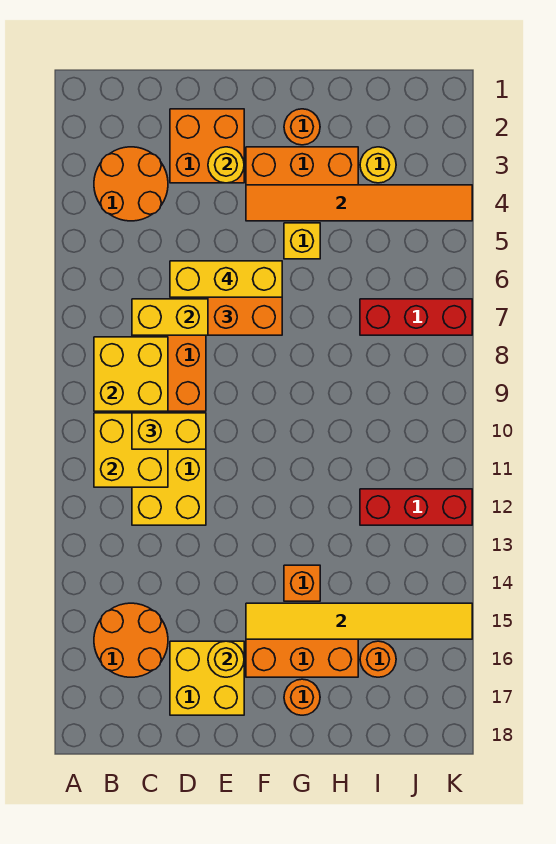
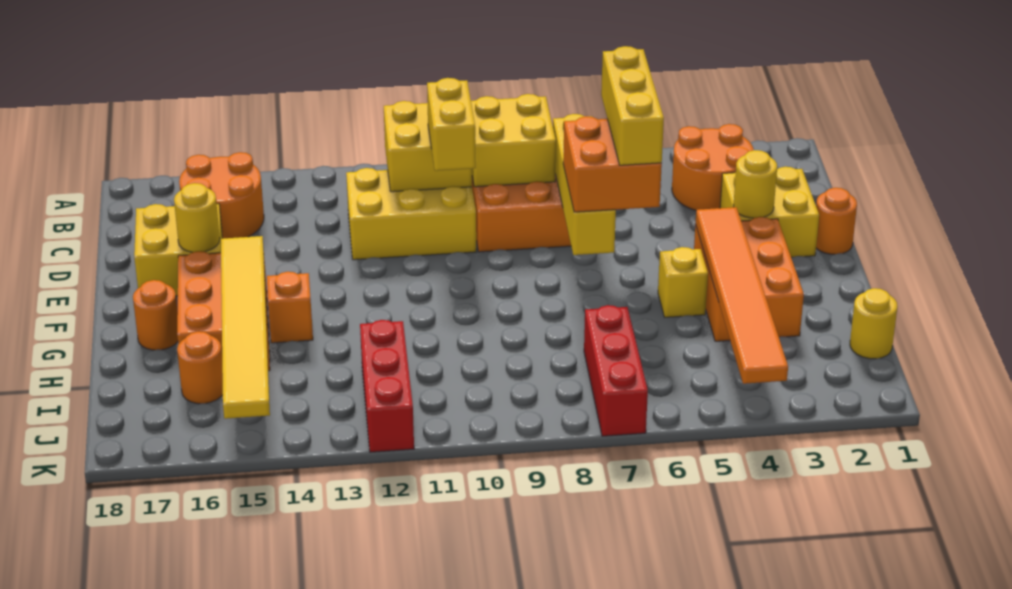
orange 2x2 brick [170,109,244,183] -> yellow 2x2 brick [720,167,819,257]
orange 1x1 round brick [284,109,320,145] -> orange 1x1 round brick moved to [816,188,857,254]
yellow 1x1 round brick [360,147,396,183] -> yellow 1x1 round brick moved to [850,288,898,359]

